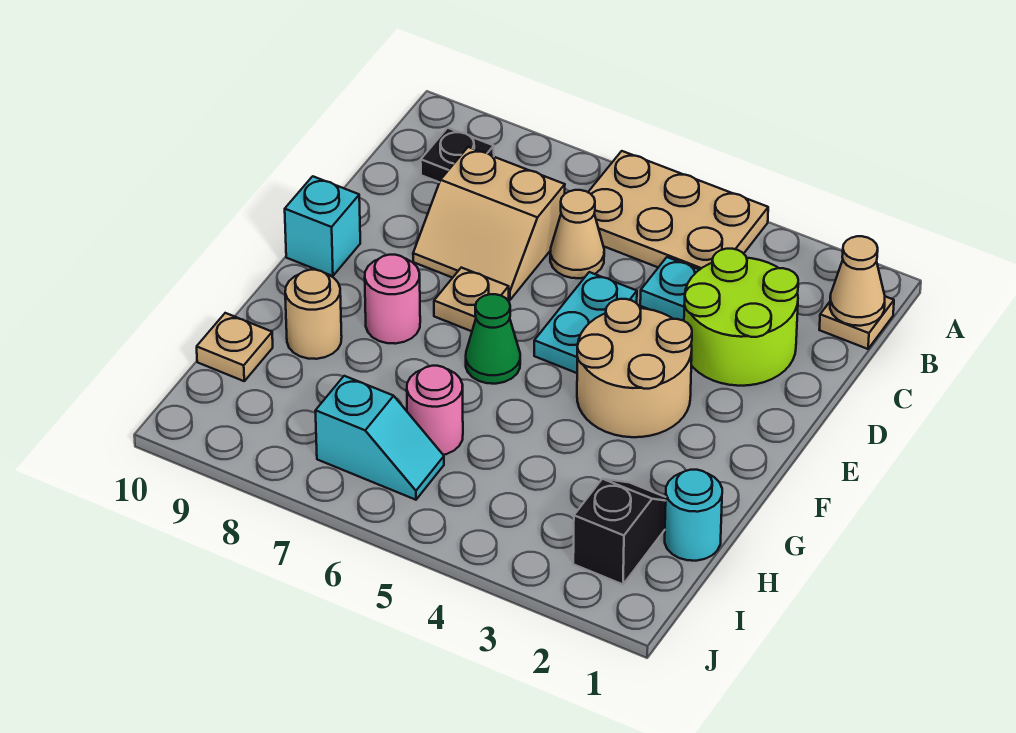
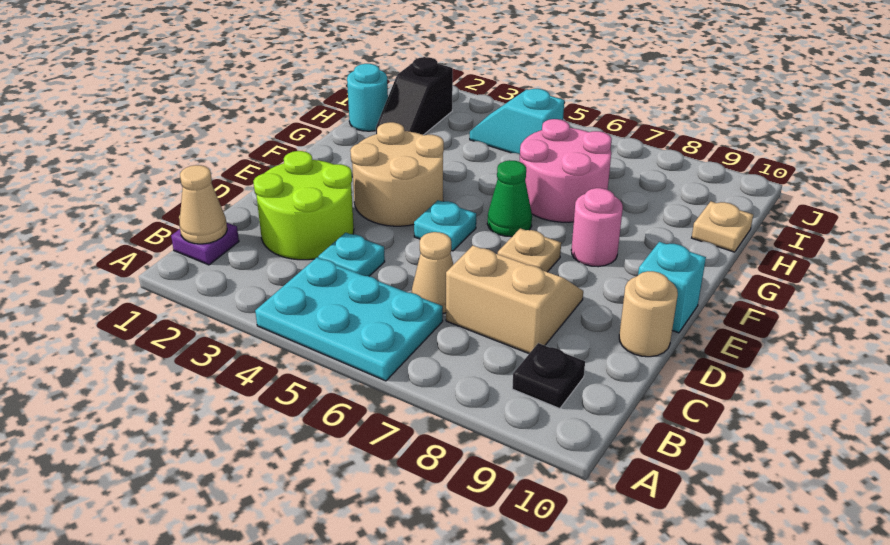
tan 2x3 plate [588,151,768,270] -> cyan 2x3 plate [255,258,443,381]
tan 1x1 plate [819,296,894,349] -> purple 1x1 plate [171,222,239,265]
cyan 1x2 plate [534,272,637,373] -> cyan 1x1 plate [414,200,476,251]
tan 1x1 round brick [285,270,342,359] -> tan 1x1 round brick moved to [619,271,678,357]
pink 1x1 round brick [407,366,463,455] -> pink 2x2 round brick [520,119,612,222]
cyan 1x2 slope [316,376,444,500] -> cyan 1x2 slope moved to [470,89,564,154]

